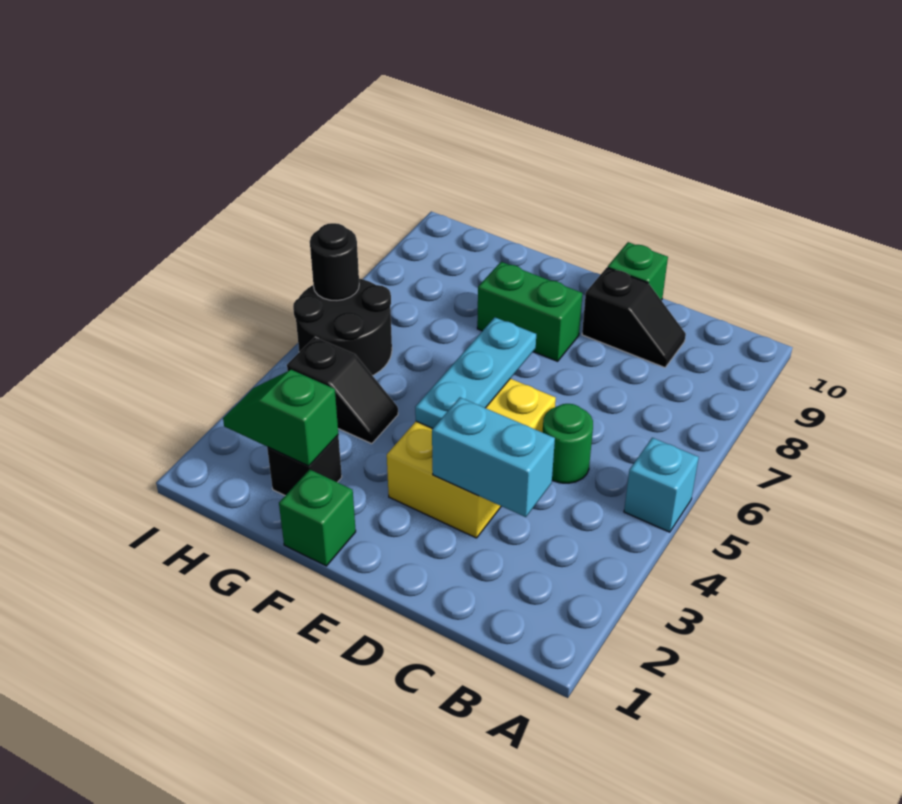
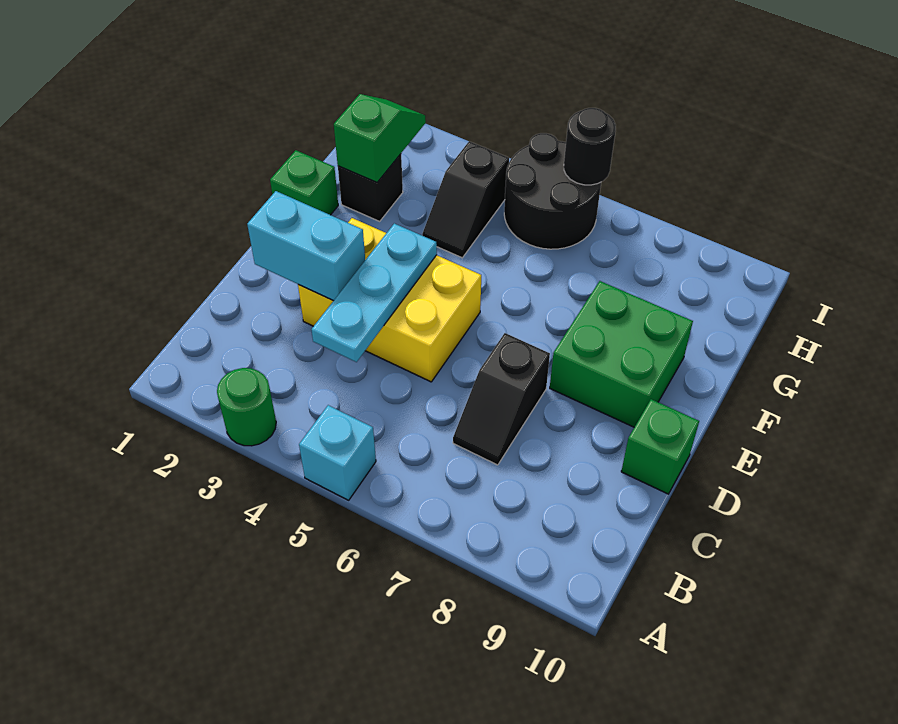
cyan 1x2 brick [432,397,555,517] -> cyan 1x2 brick turned to [247,191,365,301]
green 1x1 round brick [543,404,593,483] -> green 1x1 round brick moved to [217,368,276,446]
black 1x2 slope [582,268,686,368] -> black 1x2 slope moved to [453,333,550,465]
cyan 1x3 plate [415,317,536,428] -> cyan 1x3 plate turned to [311,223,437,362]
green 1x2 brick [477,262,583,361] -> green 2x2 brick [550,281,693,427]

